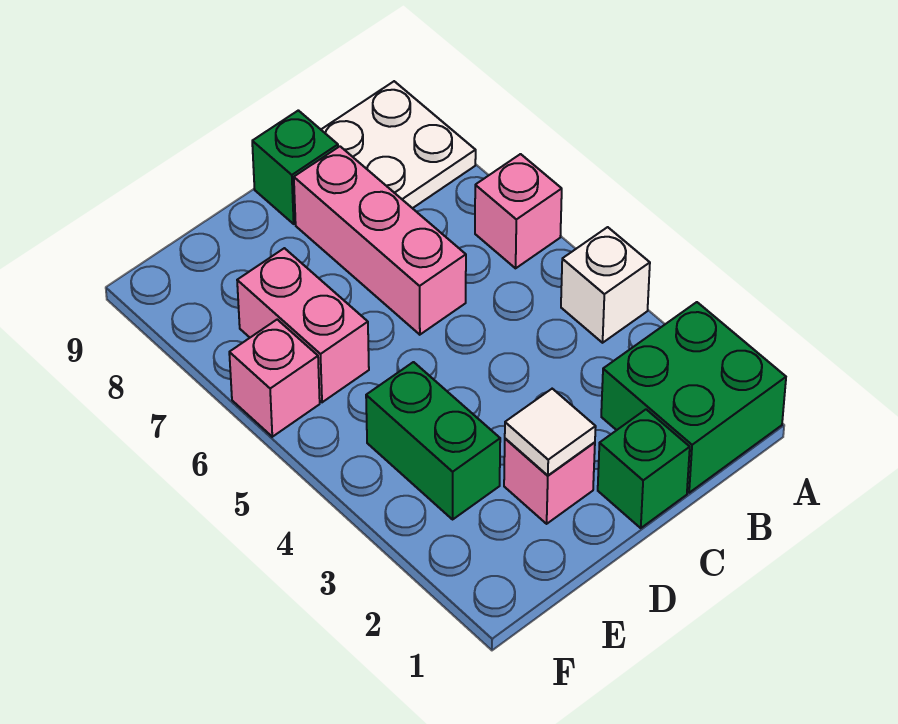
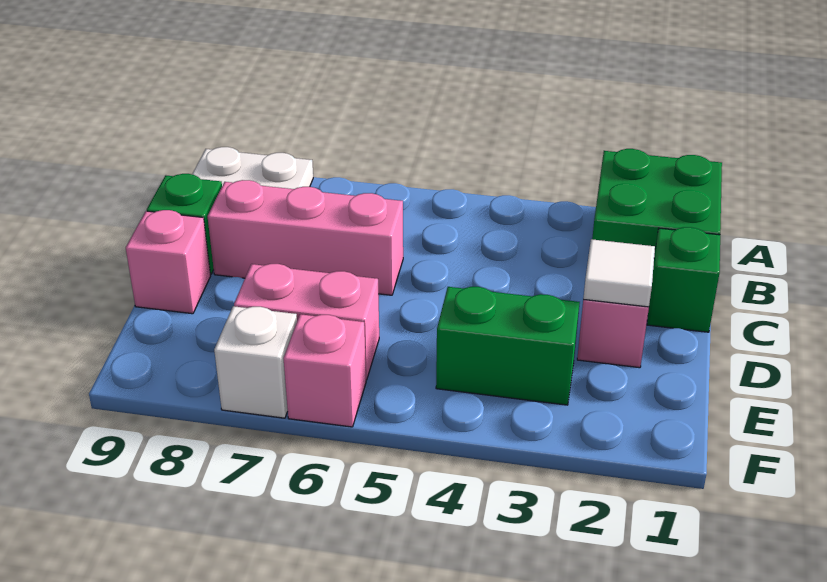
white 1x1 brick [561,227,650,343] -> white 1x1 brick moved to [214,306,297,418]
pink 1x1 brick [475,154,562,268] -> pink 1x1 brick moved to [126,210,211,314]

